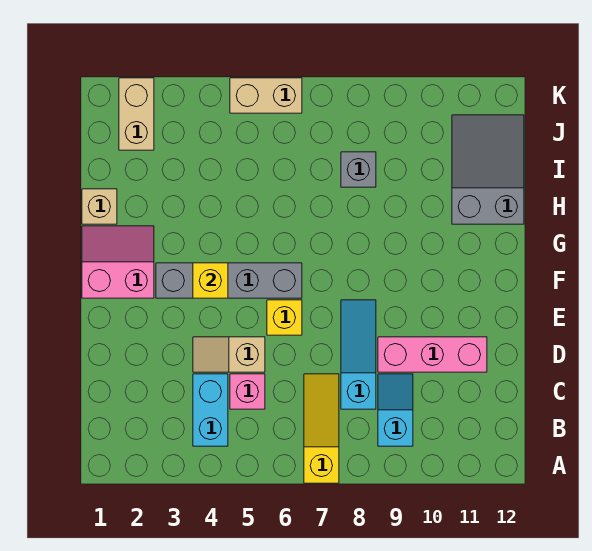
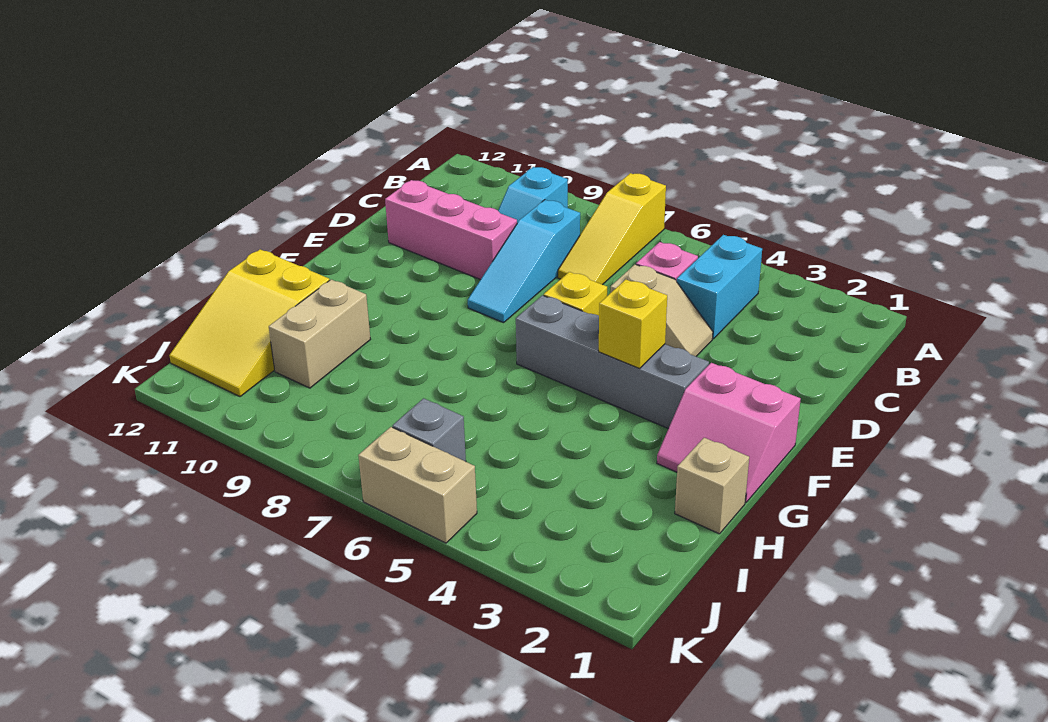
grey 2x3 slope [452,115,524,224] -> yellow 2x3 slope [169,249,330,397]
grey 1x1 brick [341,152,376,187] -> grey 1x1 brick moved to [392,398,466,462]
tan 1x2 brick [119,78,154,150] -> tan 1x2 brick moved to [269,280,371,388]

